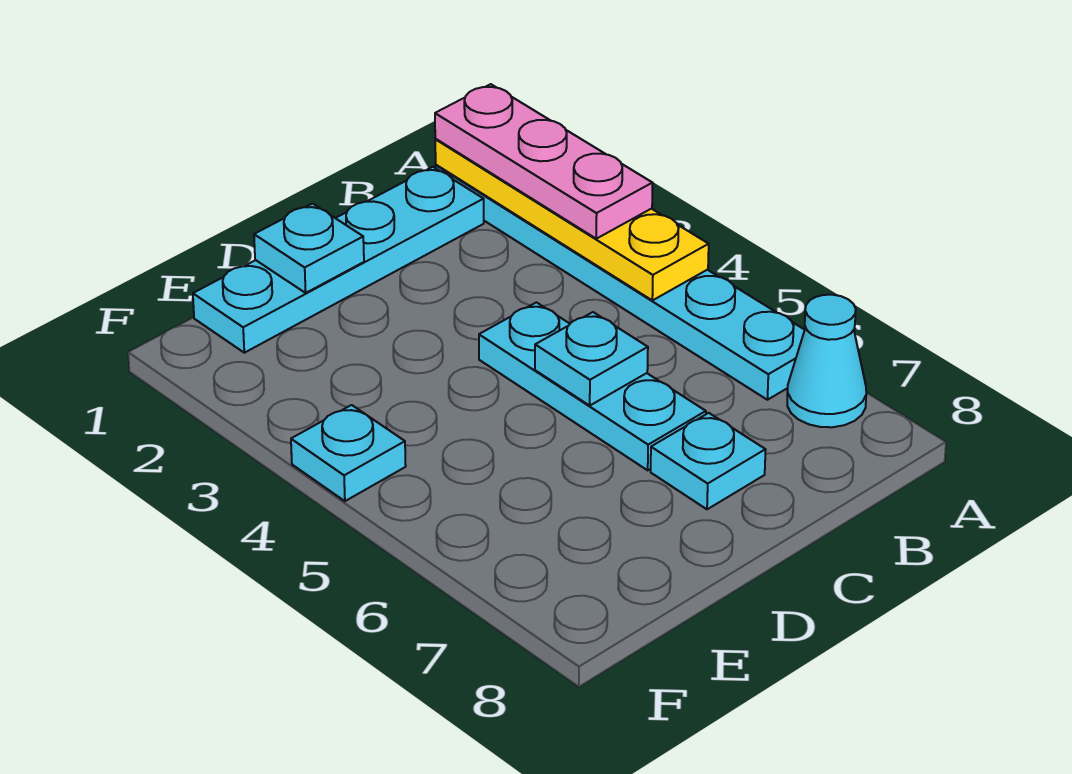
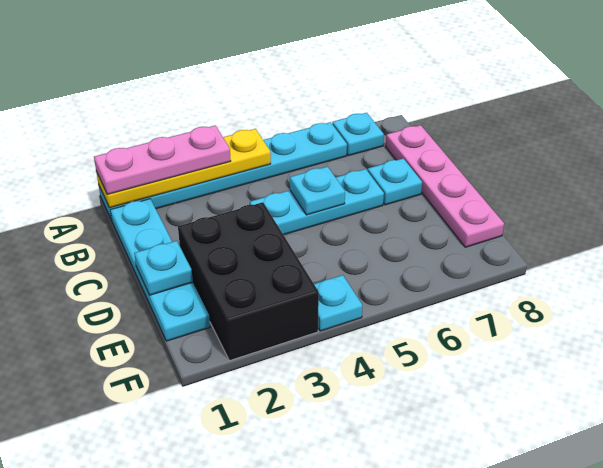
cyan 1x1 cone [787,295,866,427] -> cyan 1x1 plate [332,113,384,156]
none -> pink 1x4 plate [386,125,504,247]
none -> black 2x3 brick [178,202,319,361]

